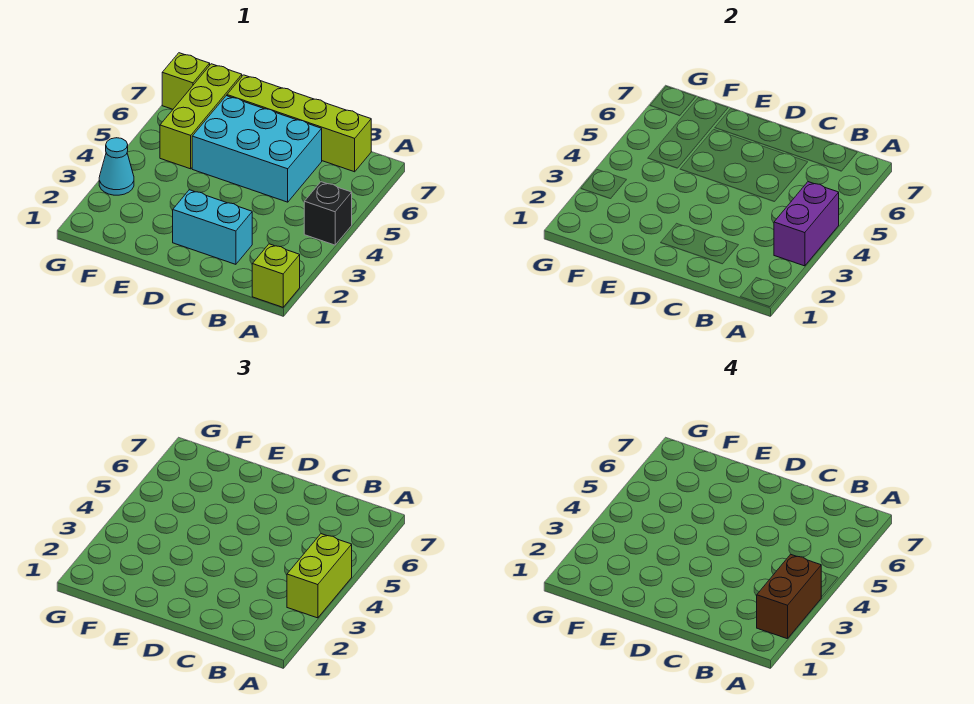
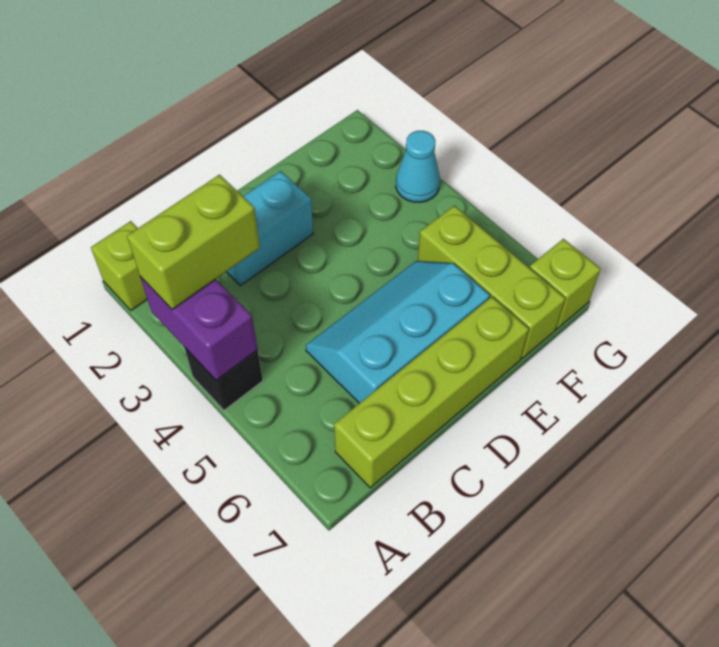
brown 1x2 brick [757,554,821,639] -> none
lime 1x2 brick [287,534,352,618] -> lime 1x2 brick turned to [127,175,260,310]
cyan 2x3 brick [192,96,322,202] -> cyan 2x3 slope [306,261,490,403]

